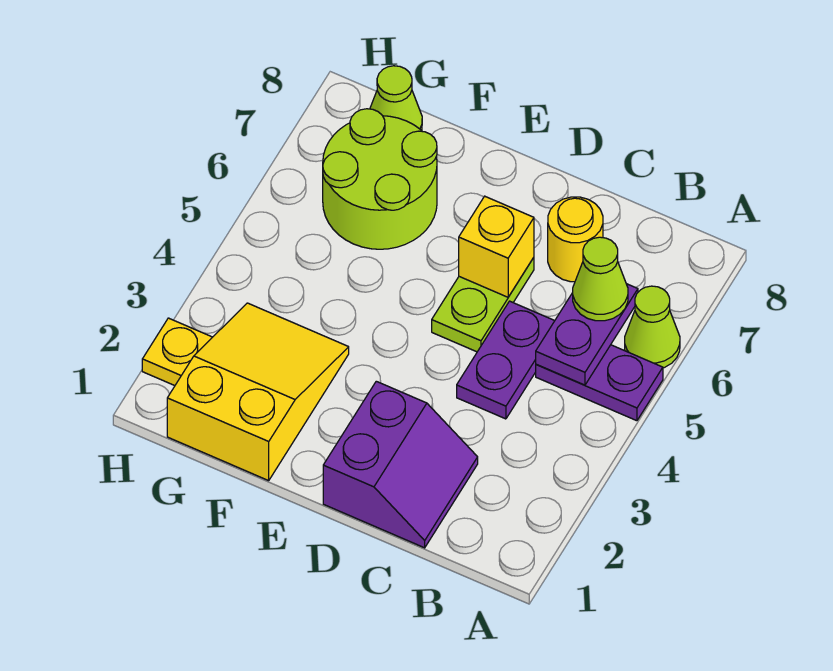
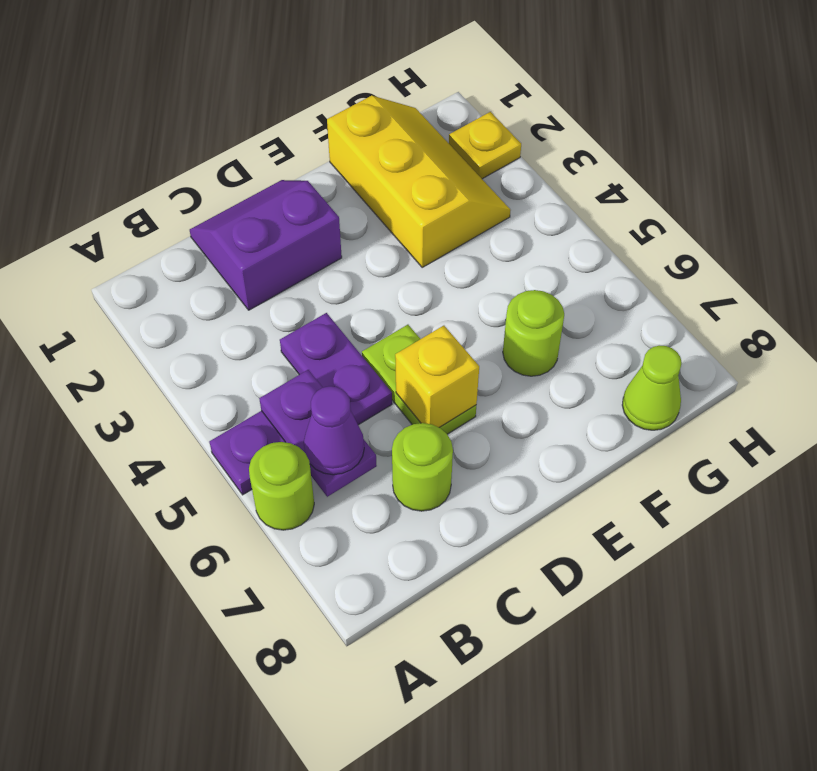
lime 1x1 cone [625,286,680,368] -> lime 1x1 round brick [249,442,314,530]
lime 1x1 cone [573,237,628,321] -> purple 1x1 cone [304,386,364,475]
purple 2x2 slope [323,381,478,548] -> purple 2x2 slope turned to [190,180,342,310]
yellow 1x1 round brick [548,197,603,282] -> lime 1x1 round brick [392,423,453,511]
yellow 2x3 slope [167,303,349,481] -> yellow 2x3 slope turned to [327,96,511,267]
lime 2x2 round brick [323,109,437,249] -> lime 1x1 round brick [503,290,564,376]

